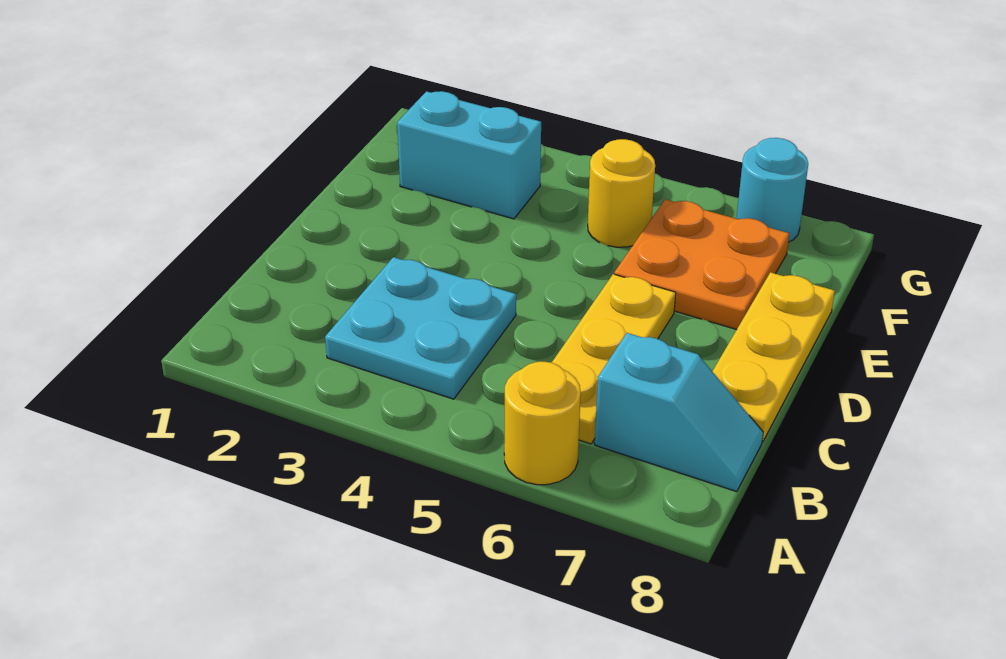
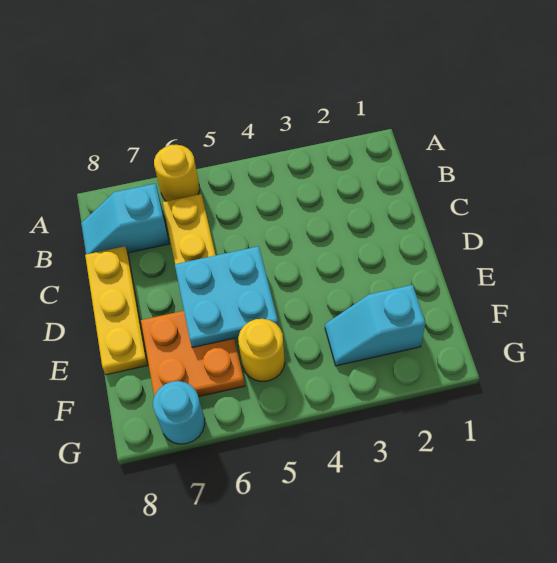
cyan 2x2 plate [325,257,516,399] -> cyan 2x2 plate moved to [175,246,278,348]
cyan 1x2 brick [397,91,541,219] -> cyan 1x2 slope [325,285,425,366]

